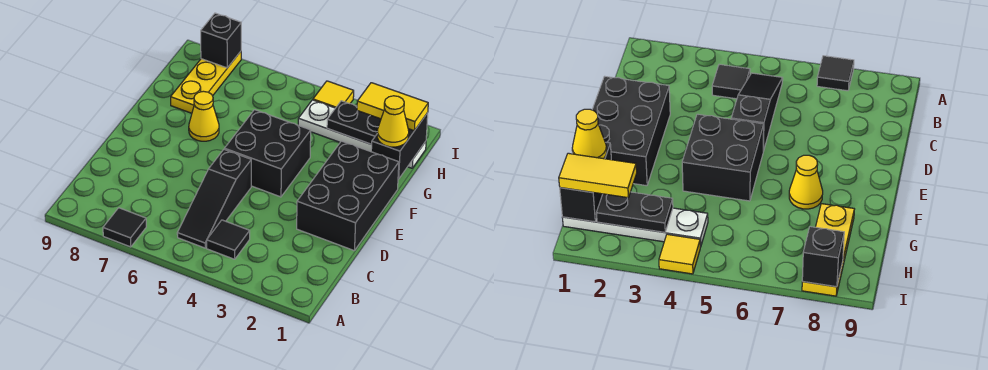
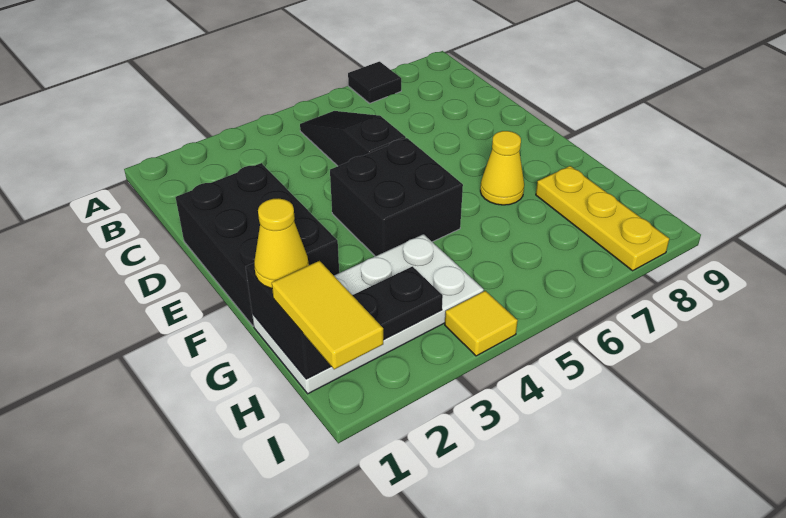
black 1x1 tile [207,220,250,259] -> none
white 1x4 plate [298,100,426,168] -> white 2x4 plate [252,234,484,394]
yellow 1x2 tile [357,83,428,131] -> yellow 1x2 tile turned to [272,261,383,369]
black 1x1 brick [201,13,241,68] -> none

